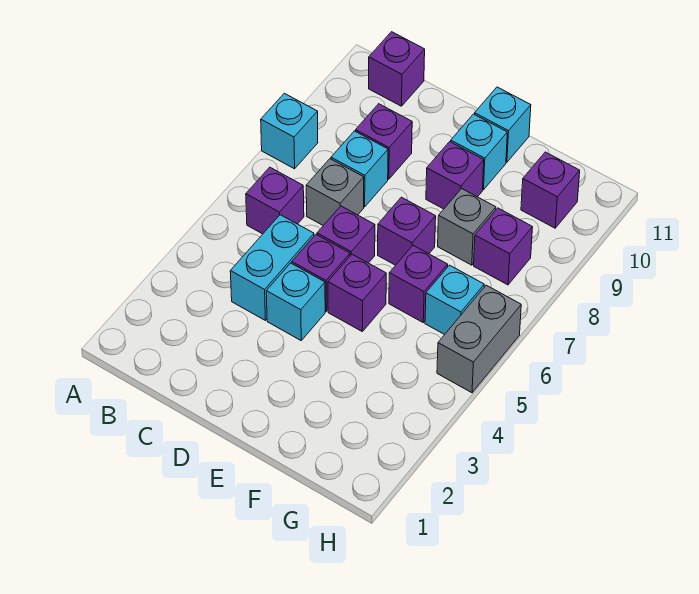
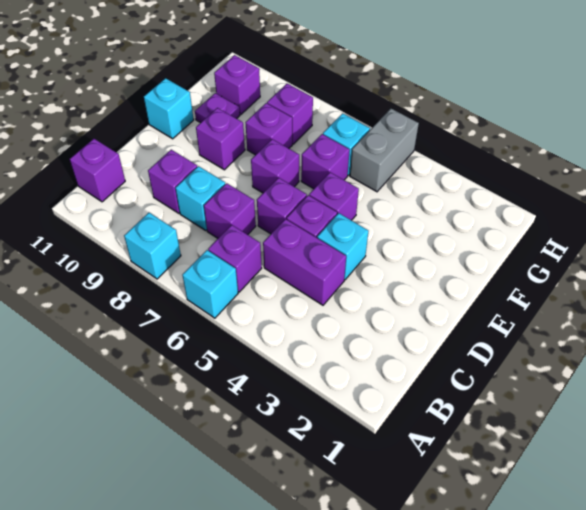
cyan 1x2 brick [230,215,314,321] -> purple 1x2 brick [263,219,346,305]
grey 1x1 brick [306,159,364,226] -> purple 1x1 brick [204,183,256,238]
cyan 1x1 brick [451,114,507,190] -> cyan 1x1 brick moved to [182,250,238,318]
grey 1x1 brick [438,189,496,265] -> purple 1x1 brick [245,103,292,155]
none -> purple 1x1 plate [195,93,240,123]
grey 1x2 brick [437,285,521,393] -> grey 1x2 brick turned to [350,109,419,192]

